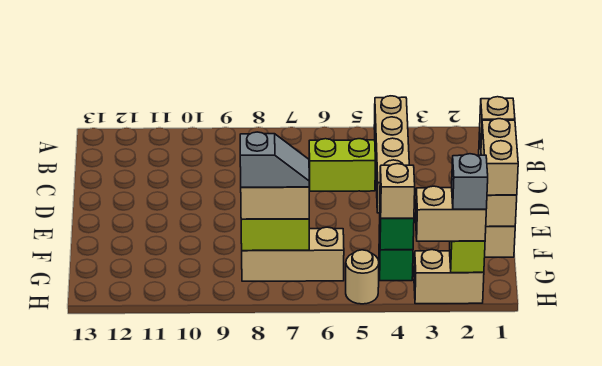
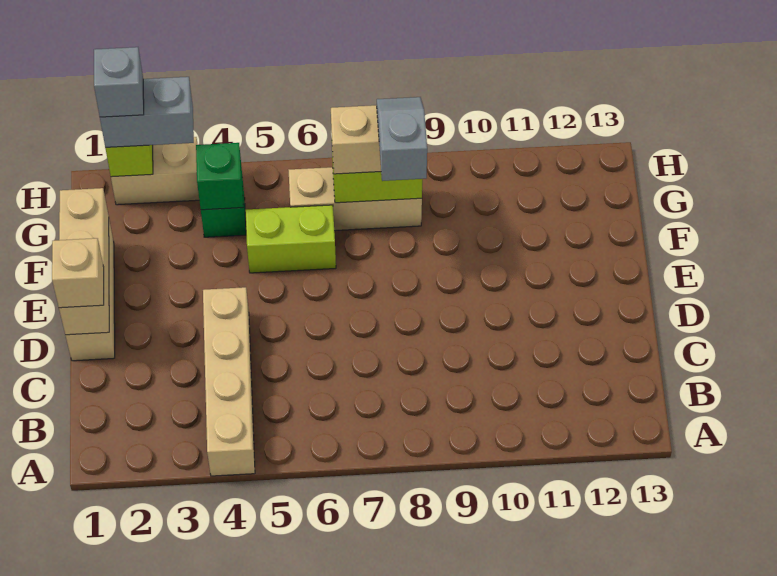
lime 1x2 brick [309,139,375,191] -> lime 1x2 brick moved to [246,205,336,273]
tan 1x2 brick [481,119,518,195] -> none
tan 1x1 brick [380,164,415,218] -> none
grey 1x2 slope [240,132,309,187] -> grey 1x2 slope turned to [377,97,427,181]
tan 1x2 brick [416,186,486,241] -> grey 1x2 brick [100,77,194,147]
tan 1x1 round brick [346,250,379,304] -> none

